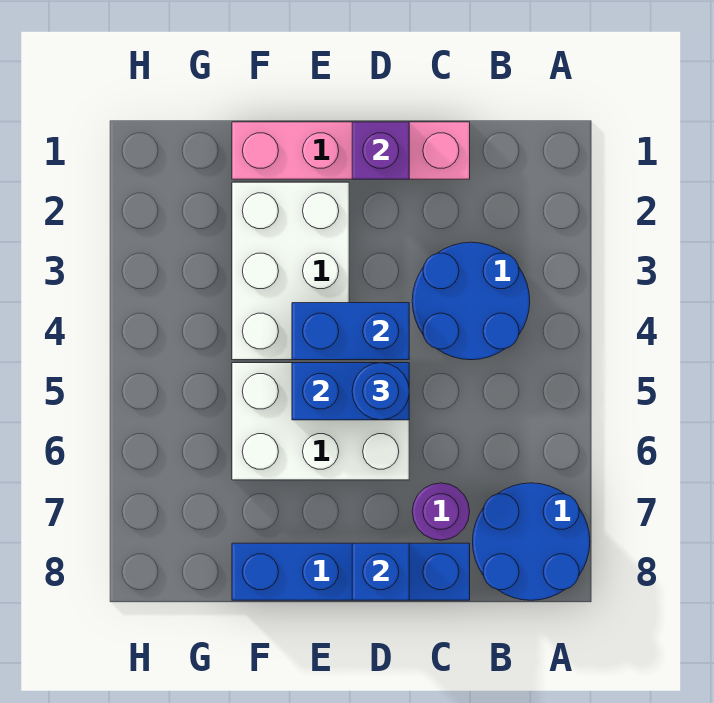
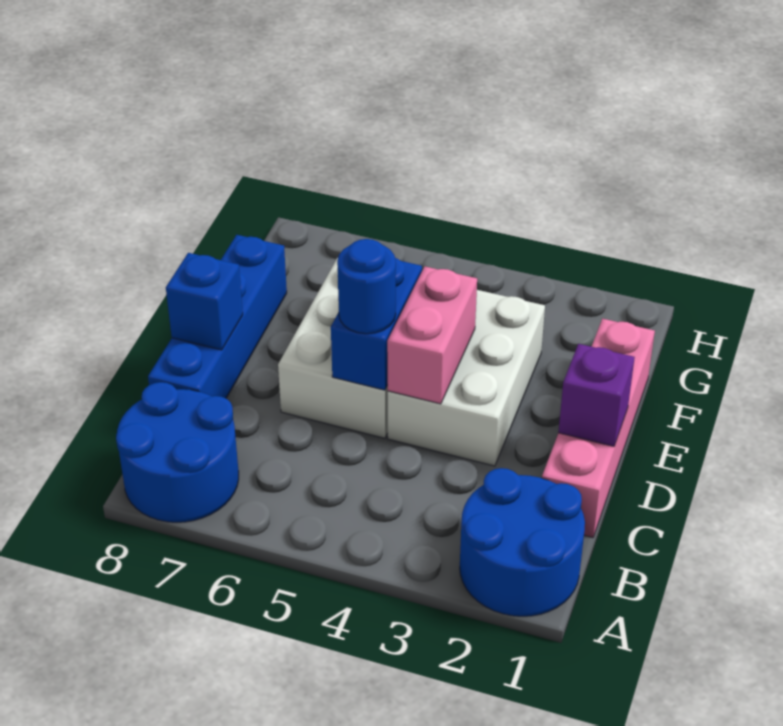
blue 2x2 round brick [412,242,530,360] -> blue 2x2 round brick moved to [460,468,585,616]
purple 1x1 round brick [412,483,470,540] -> none
blue 1x2 brick [292,303,409,360] -> pink 1x2 brick [387,267,477,404]
white 2x3 brick [232,182,349,360] -> white 2x3 brick turned to [388,290,545,466]

